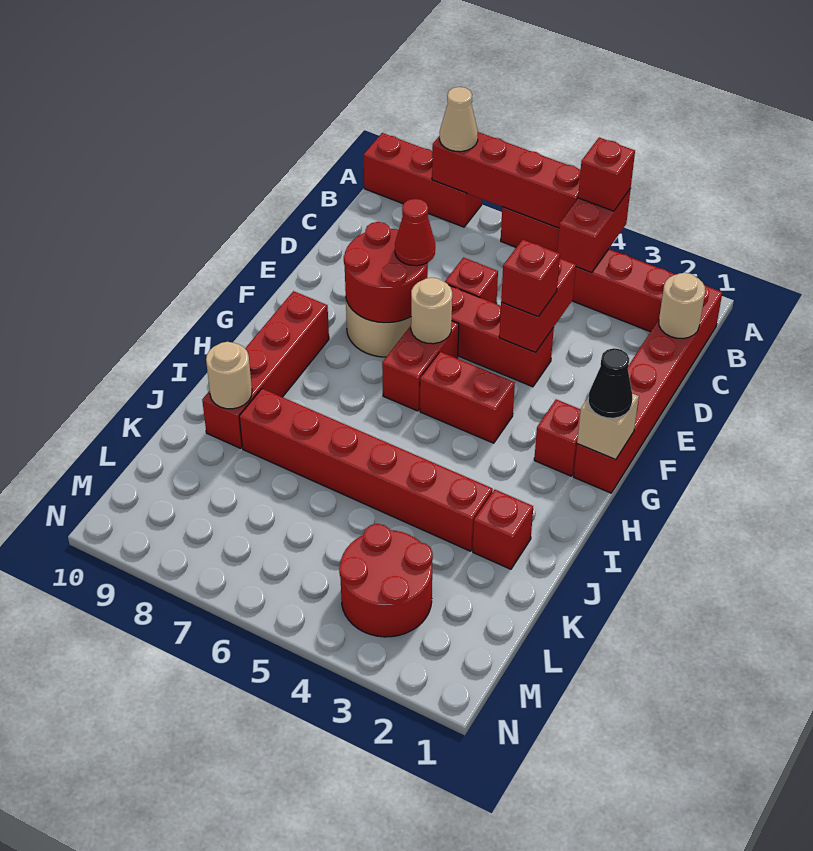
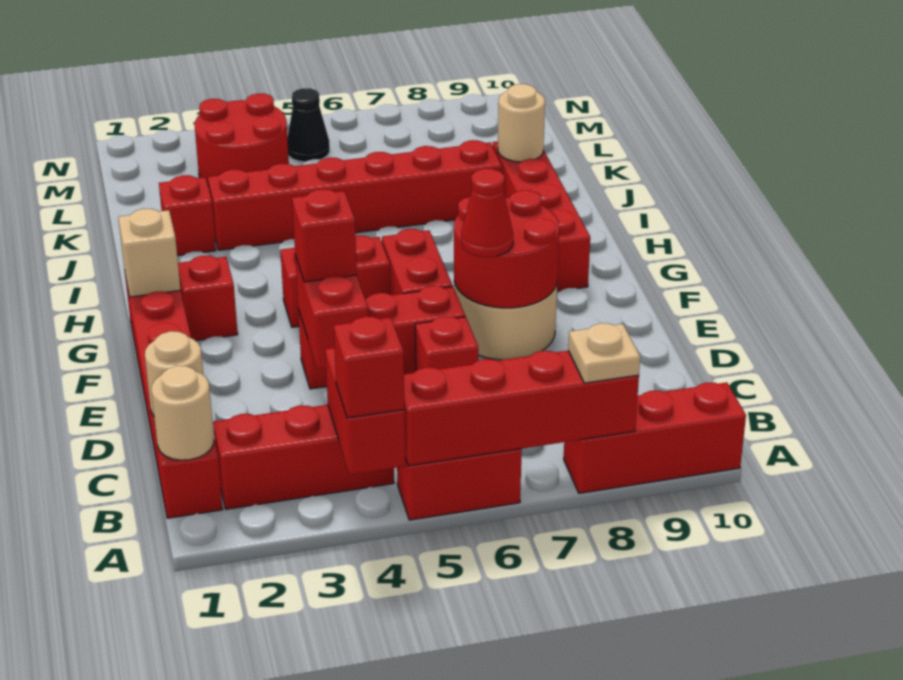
tan 1x1 cone [440,87,478,152] -> tan 1x1 plate [568,323,640,383]
tan 1x1 round brick [411,278,452,344] -> tan 1x1 round brick moved to [151,366,214,460]
black 1x1 cone [588,348,632,418] -> black 1x1 cone moved to [287,88,330,162]

